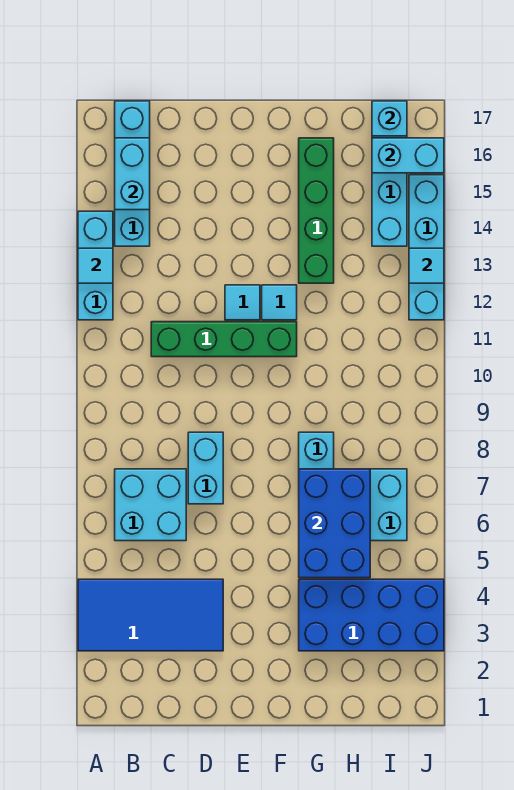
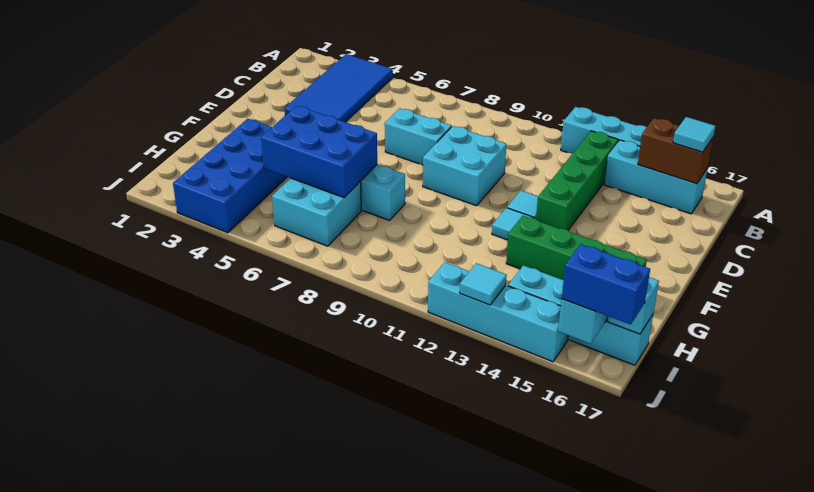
cyan 1x1 tile [78,248,113,283] -> cyan 1x1 tile moved to [673,117,716,152]
cyan 2x2 brick [115,469,186,541] -> cyan 2x2 brick moved to [423,126,506,206]
cyan 1x4 brick [115,101,150,246] -> cyan 1x3 brick [604,140,708,214]
cyan 1x2 brick [115,138,150,210] -> brown 1x2 brick [638,118,714,184]
green 1x4 brick [151,322,297,357] -> green 1x4 brick moved to [536,131,618,230]
none -> blue 1x2 brick [562,244,650,324]

